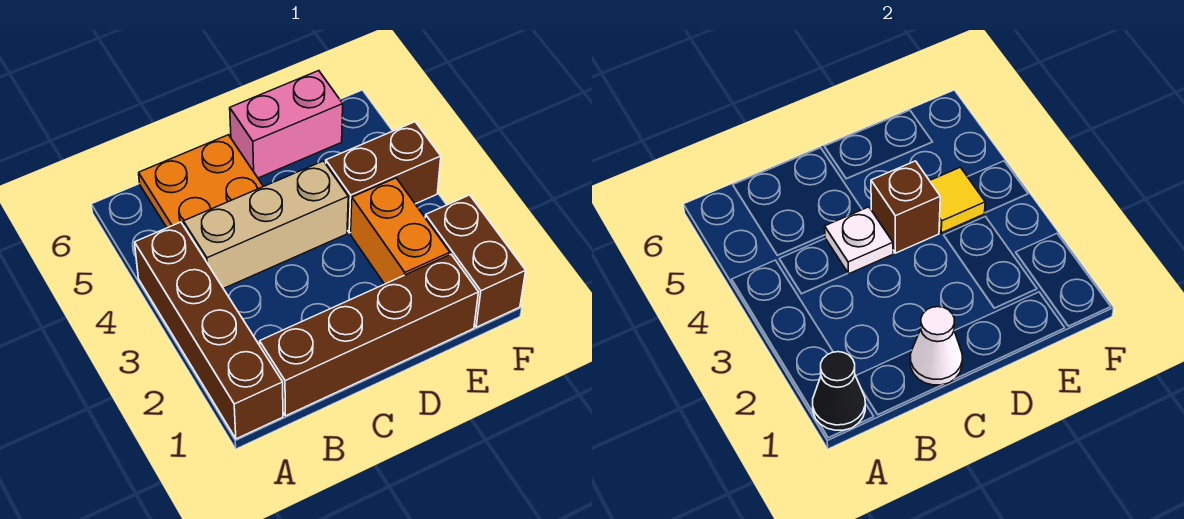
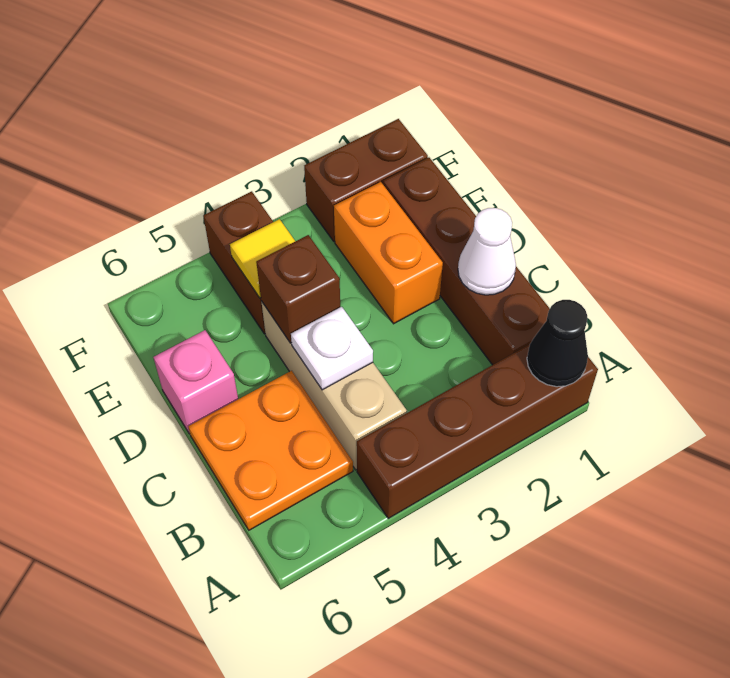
pink 1x2 brick [230,71,343,178] -> pink 1x1 brick [153,330,238,434]
orange 1x2 brick [351,178,450,284] -> orange 1x2 brick turned to [334,182,443,324]

